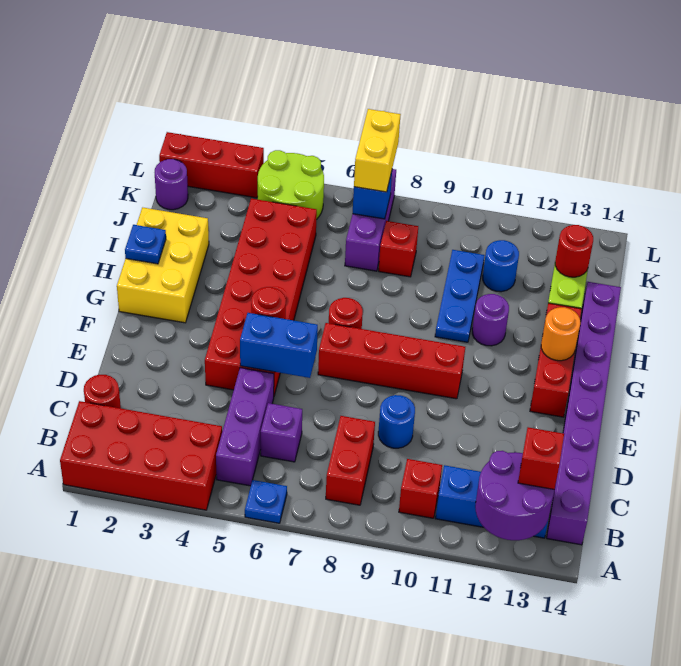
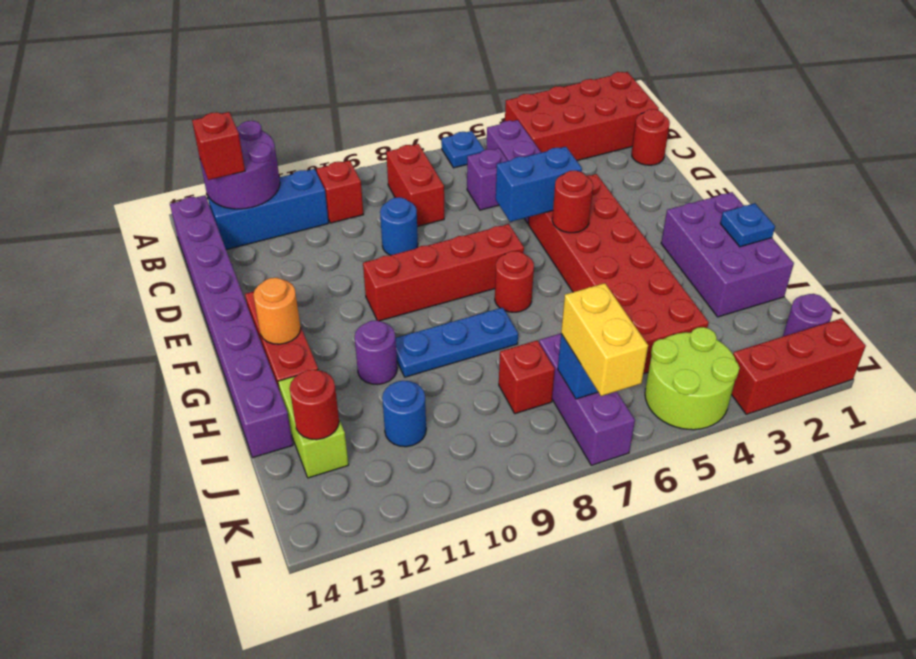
yellow 2x3 brick [117,207,209,323] -> purple 2x3 brick [661,192,794,317]
blue 1x3 plate [435,250,484,342] -> blue 1x3 plate turned to [396,308,518,377]

